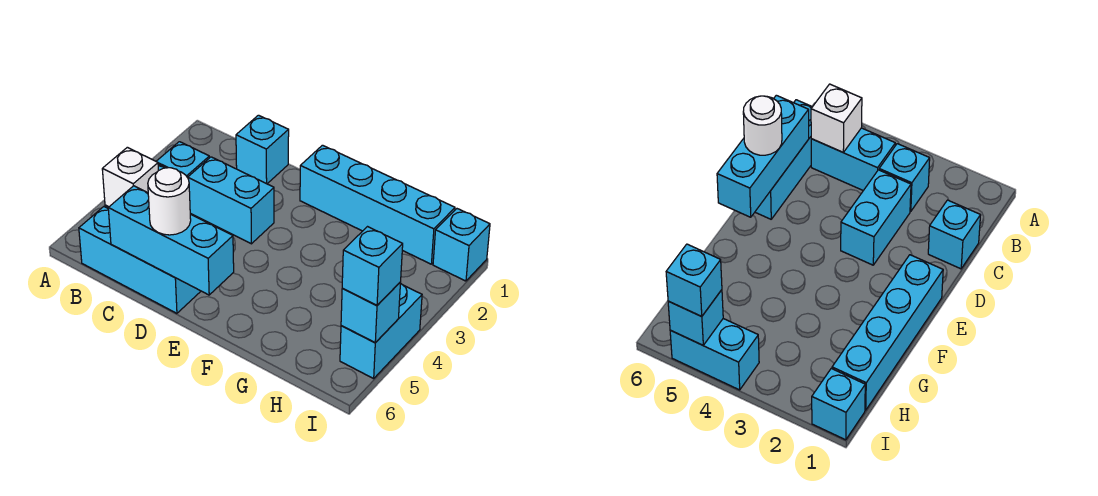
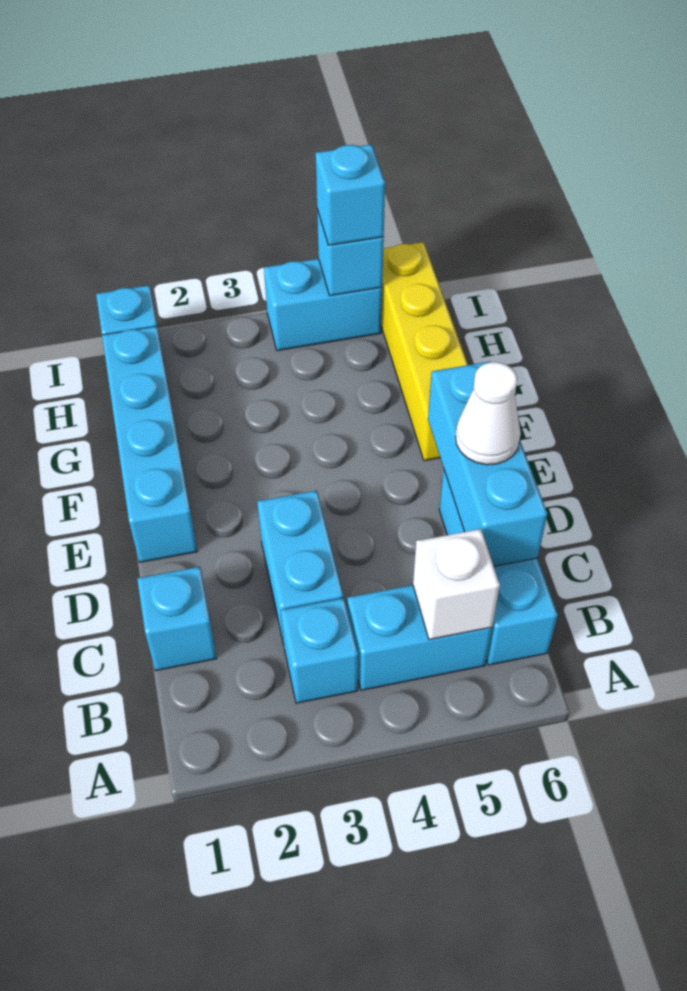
white 1x1 round brick [148,168,191,235] -> white 1x1 cone [455,362,521,465]
none -> yellow 1x4 brick [381,242,468,461]

